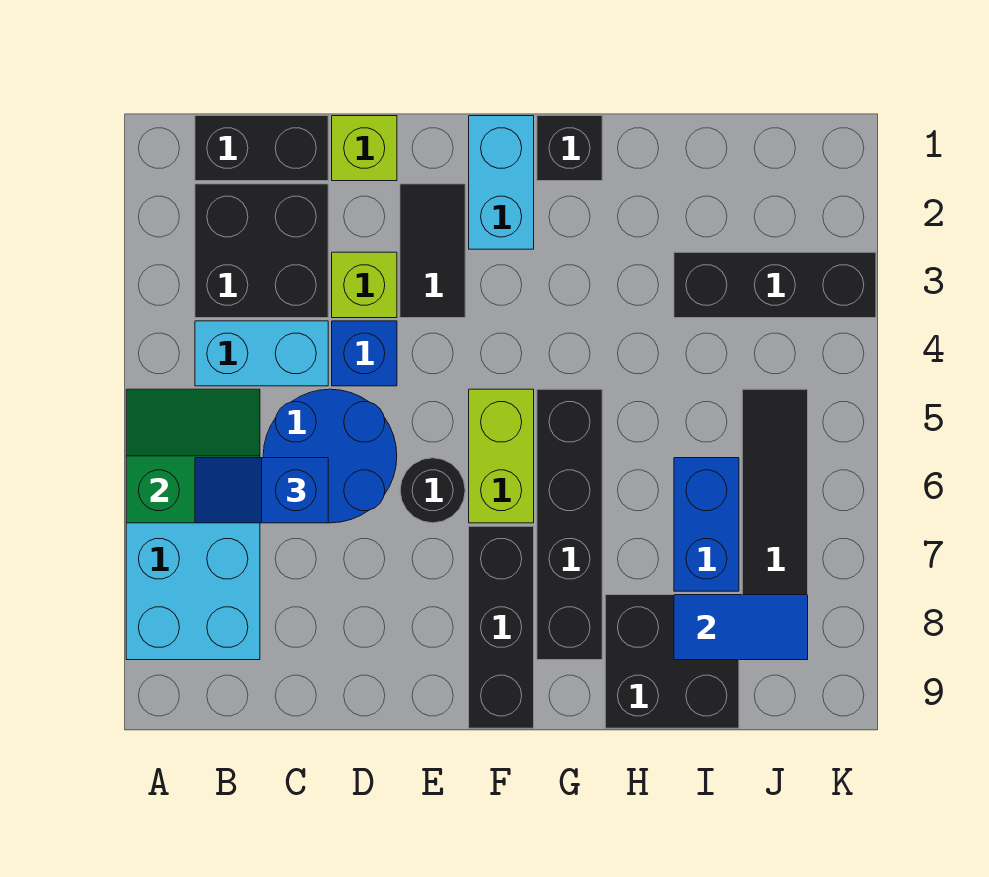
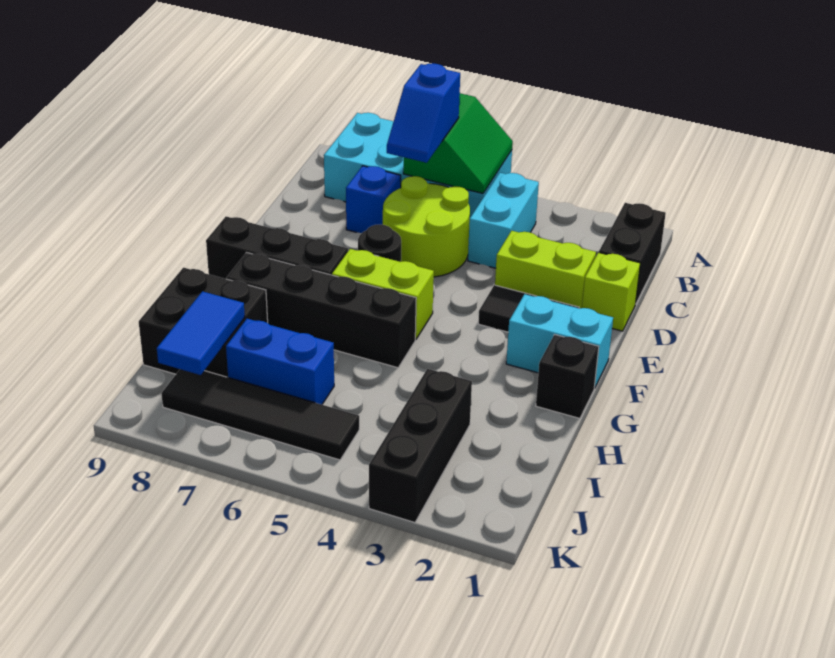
black 2x2 brick [195,184,328,318] -> none
blue 1x2 slope [195,458,328,523] -> blue 1x2 slope turned to [387,63,460,163]
blue 2x2 round brick [263,389,397,523] -> lime 2x2 round brick [383,176,470,277]
lime 1x1 brick [332,252,397,318] -> lime 1x2 brick [495,231,596,308]
blue 1x1 brick [332,321,397,386] -> blue 1x1 brick moved to [346,166,401,233]

